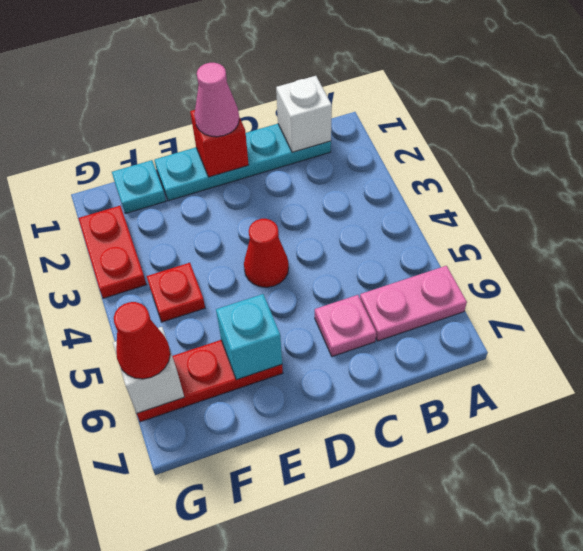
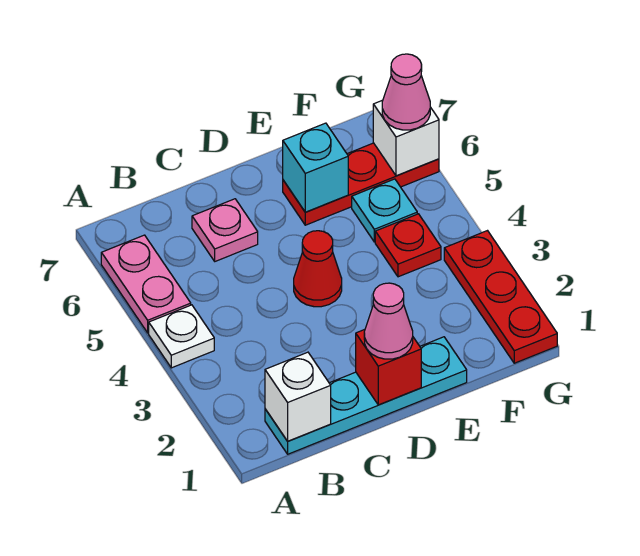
none -> white 1x1 plate [149,305,214,368]
pink 1x2 plate [360,266,467,341] -> pink 1x2 plate turned to [101,235,191,333]
cyan 1x1 plate [112,160,166,214] -> cyan 1x1 plate moved to [352,179,417,242]
red 1x2 plate [78,206,146,298] -> red 1x3 plate [444,231,557,363]
red 1x1 cone [114,302,170,379] -> pink 1x1 cone [382,54,430,130]

